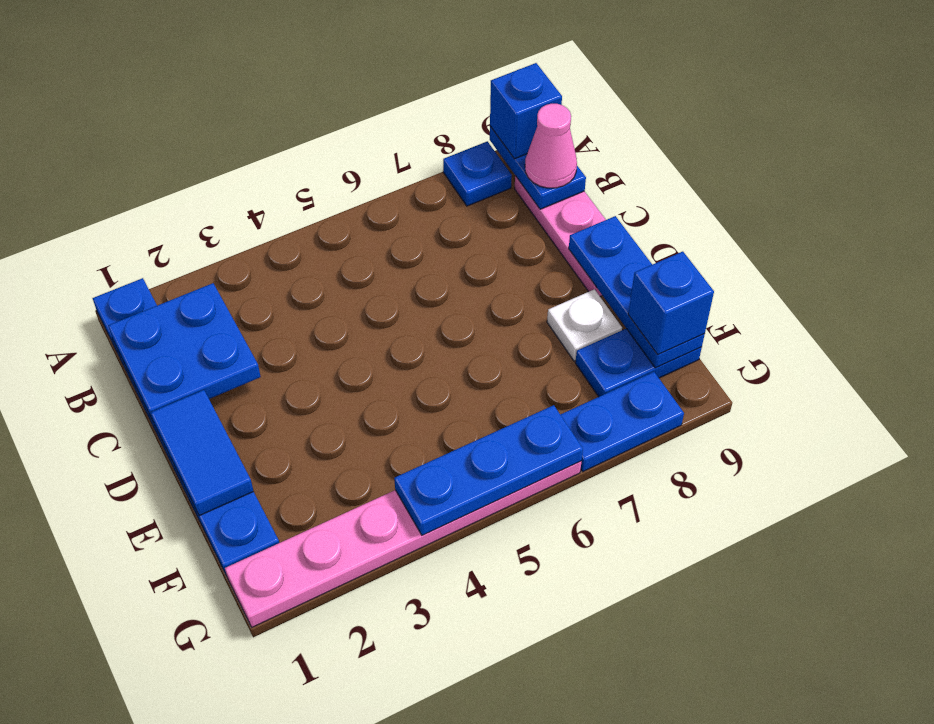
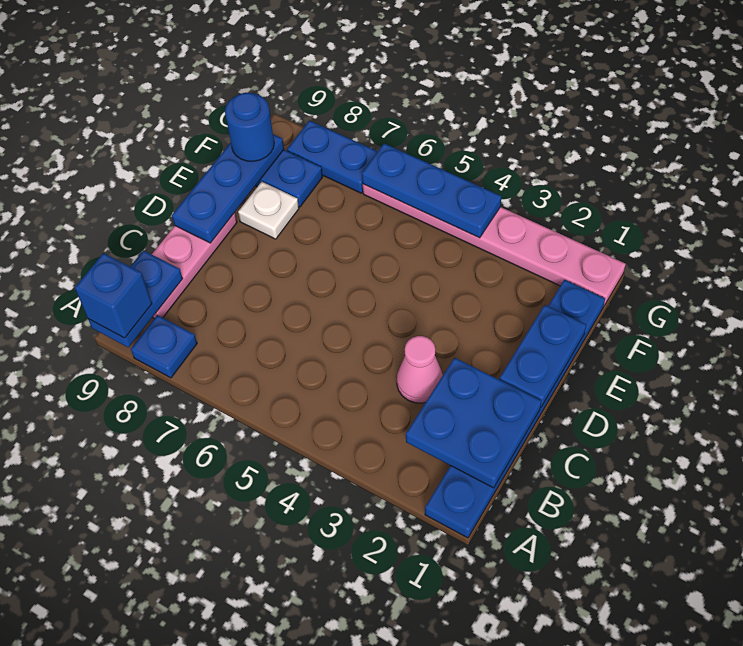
pink 1x1 cone [525,104,577,188] -> pink 1x1 cone moved to [397,336,443,403]
blue 1x2 tile [151,390,254,516] -> blue 1x2 plate [499,305,586,407]
blue 1x1 brick [628,252,714,355] -> blue 1x1 round brick [225,93,274,161]

